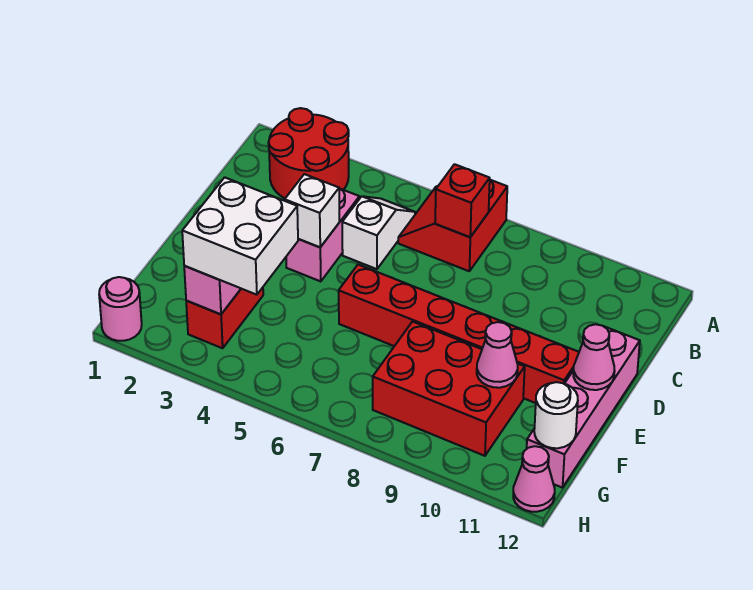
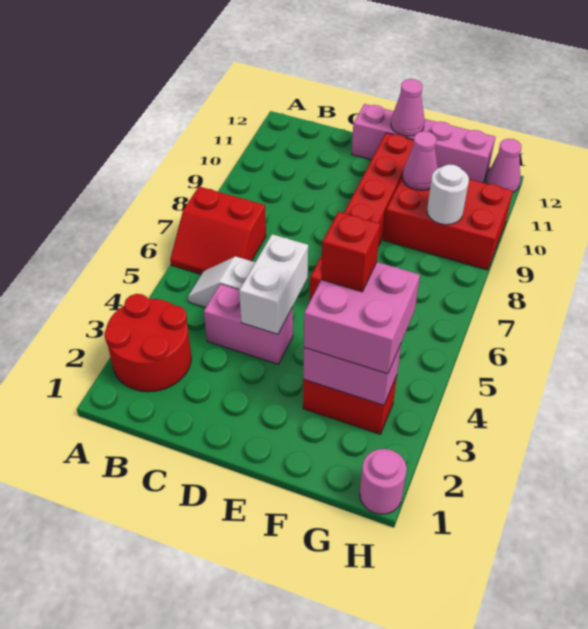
red 1x1 brick [435,164,490,237] -> red 1x1 brick moved to [321,212,380,292]
white 1x1 brick [285,174,340,247] -> white 1x2 brick [239,234,308,334]
white 2x2 brick [182,177,298,295] -> pink 2x2 brick [304,262,420,374]
red 2x3 brick [373,322,525,456] -> red 2x3 brick turned to [383,176,513,270]
white 1x1 round brick [534,382,578,448] -> white 1x1 round brick moved to [427,164,469,225]

